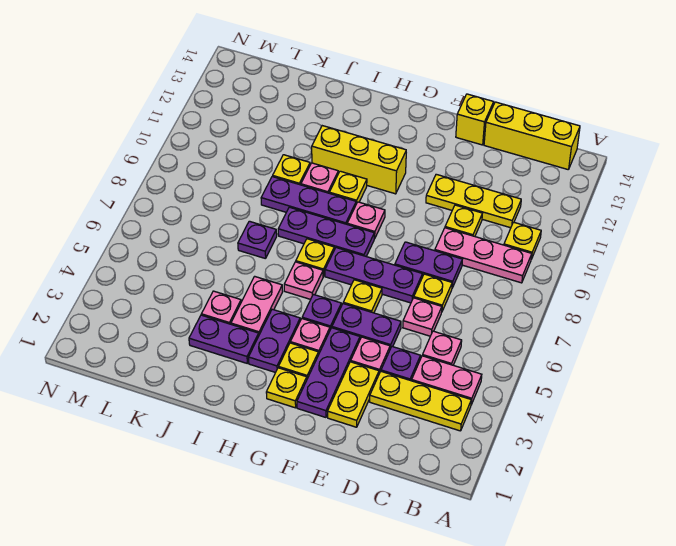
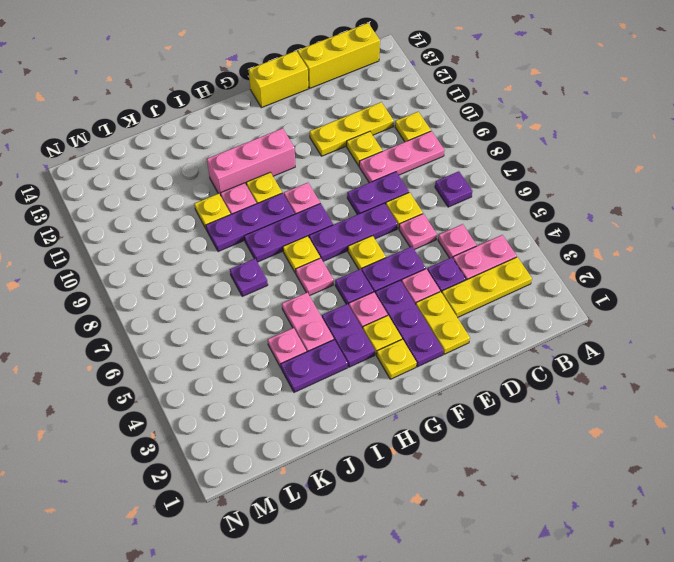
none -> purple 1x1 plate [435,171,472,207]
yellow 1x1 brick [456,94,494,145] -> yellow 1x2 brick [249,51,308,108]
yellow 1x3 brick [312,126,406,194] -> pink 1x3 brick [207,128,295,195]

